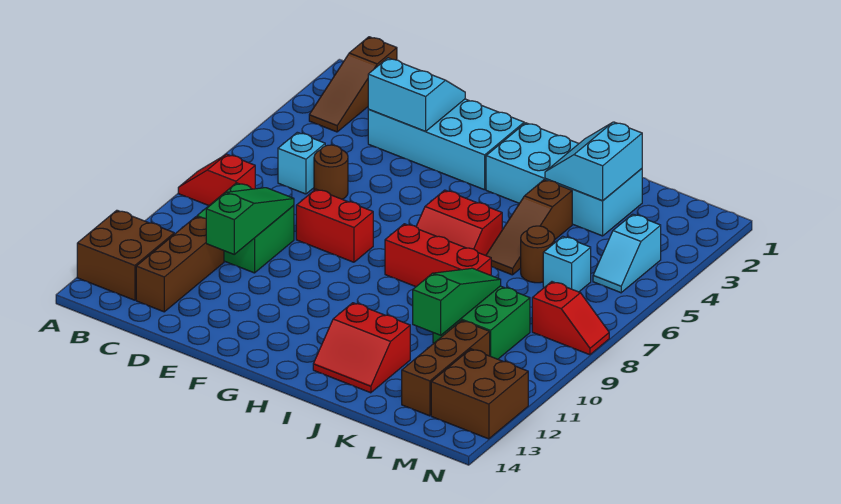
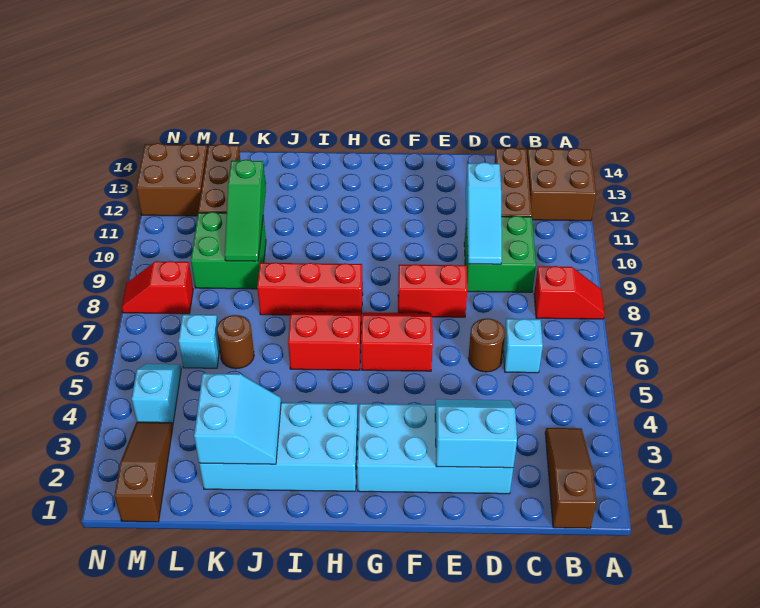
cyan 2x2 slope [368,58,465,131] -> cyan 2x2 slope turned to [435,399,517,468]
green 1x3 slope [206,188,294,254] -> cyan 1x3 slope [466,162,502,264]
red 2x2 slope [313,303,410,393] -> red 2x2 slope moved to [361,312,433,371]
brown 1x3 slope [486,180,572,275] -> brown 1x3 slope moved to [114,422,173,522]

